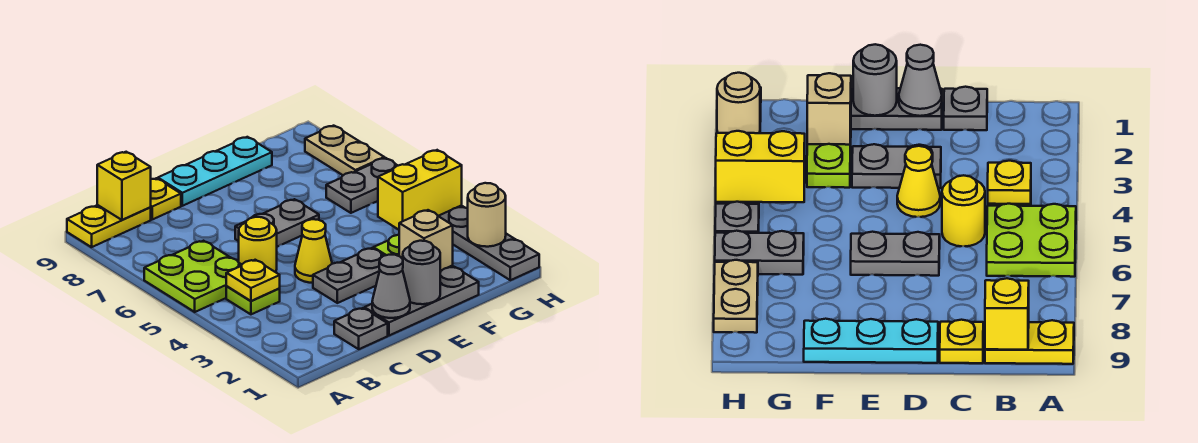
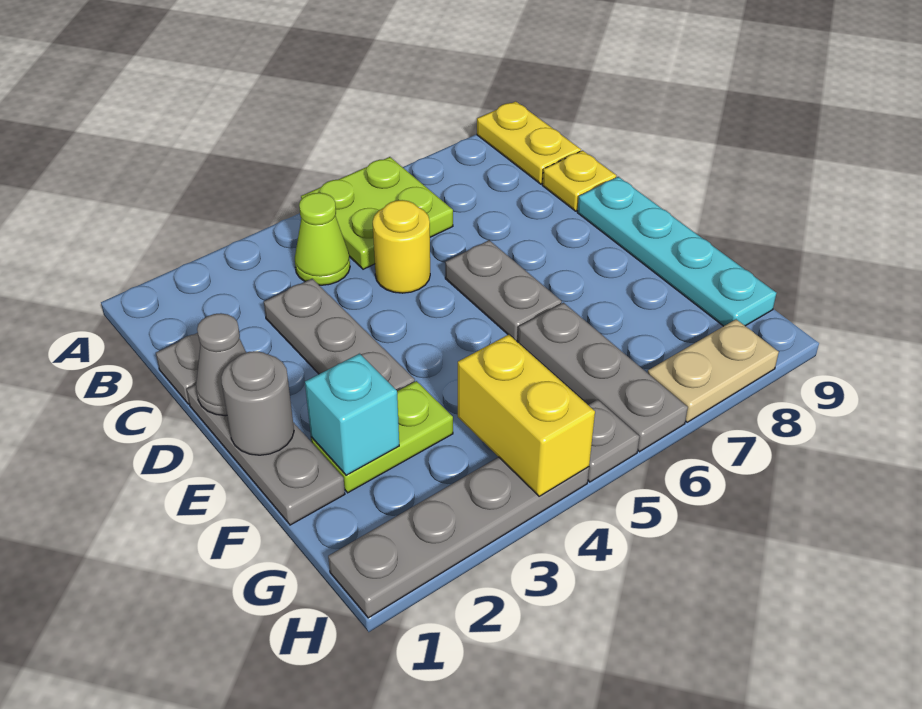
lime 1x1 plate [226,286,280,314] -> lime 1x1 cone [295,193,350,285]
yellow 1x1 plate [226,260,280,301] -> none
yellow 1x1 brick [97,152,151,220] -> none
grey 1x2 plate [313,248,384,303] -> grey 1x3 plate [264,279,415,391]
yellow 1x1 cone [295,219,332,283] -> none
cyan 1x3 plate [158,137,272,206] -> cyan 1x4 plate [577,177,776,326]
tan 1x1 brick [399,210,453,271] -> cyan 1x1 brick [305,354,399,475]
grey 1x2 plate [326,158,398,213] -> grey 1x3 plate [518,303,688,452]
tan 1x1 round brick [468,183,506,247] -> none

